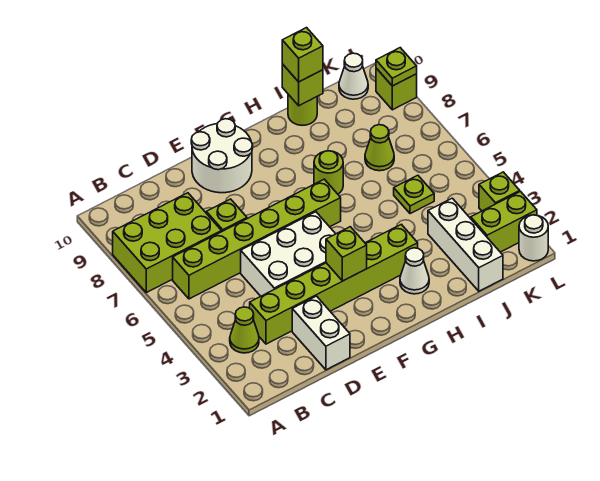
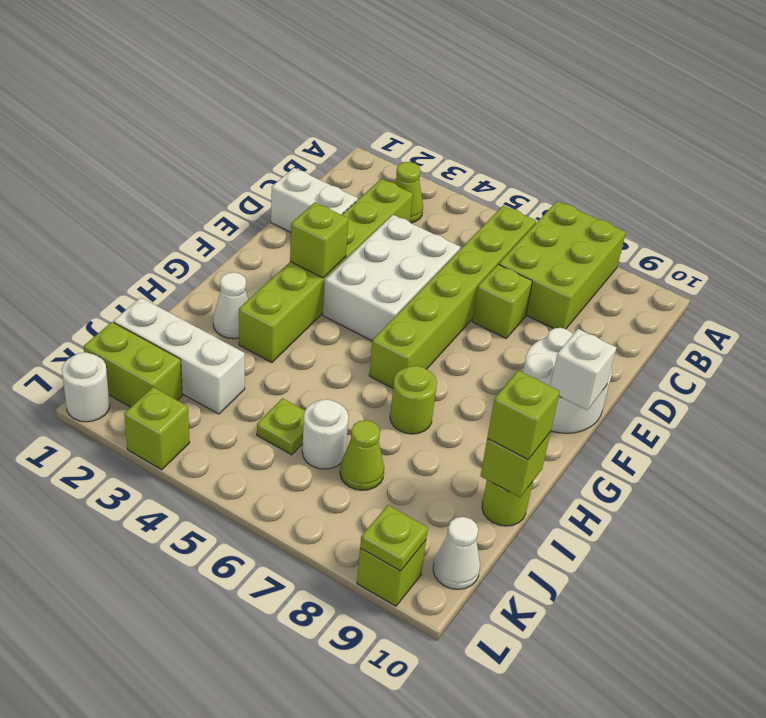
none -> white 1x1 brick [550,329,617,410]
none -> white 1x1 round brick [302,399,348,469]
lime 1x2 brick [471,191,537,252] -> lime 1x2 brick turned to [84,322,182,407]

